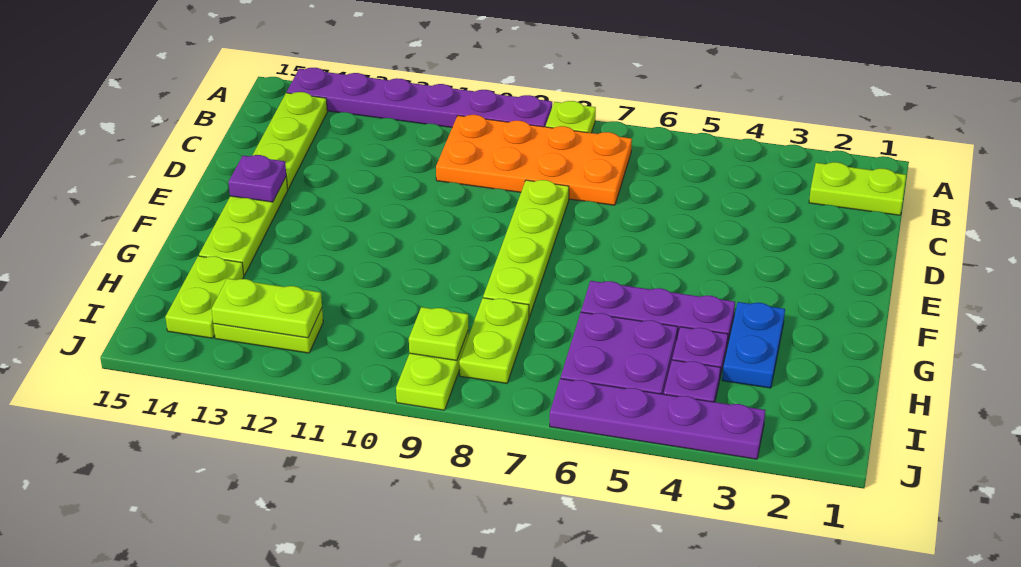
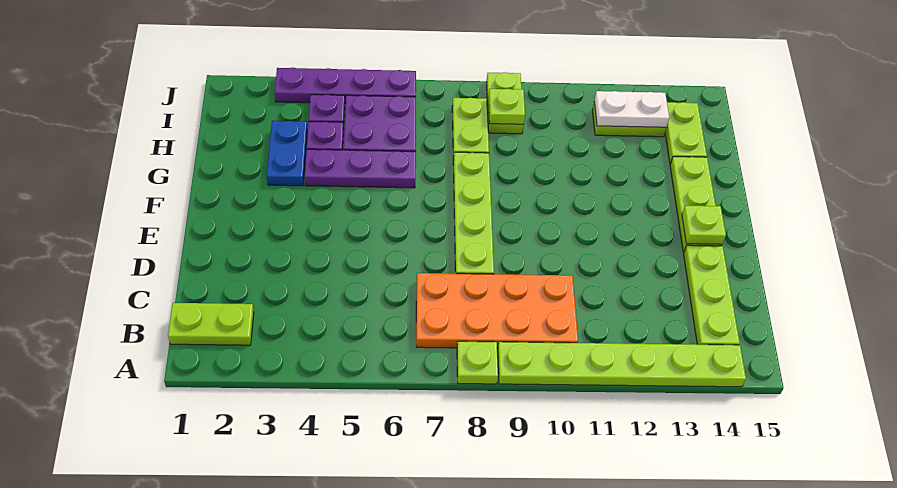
purple 1x6 plate [287,68,552,127] -> lime 1x6 plate [498,342,746,387]
purple 1x1 plate [229,155,286,202] -> lime 1x1 plate [682,206,726,244]
lime 1x2 plate [212,278,322,338] -> white 1x2 plate [594,91,669,127]

